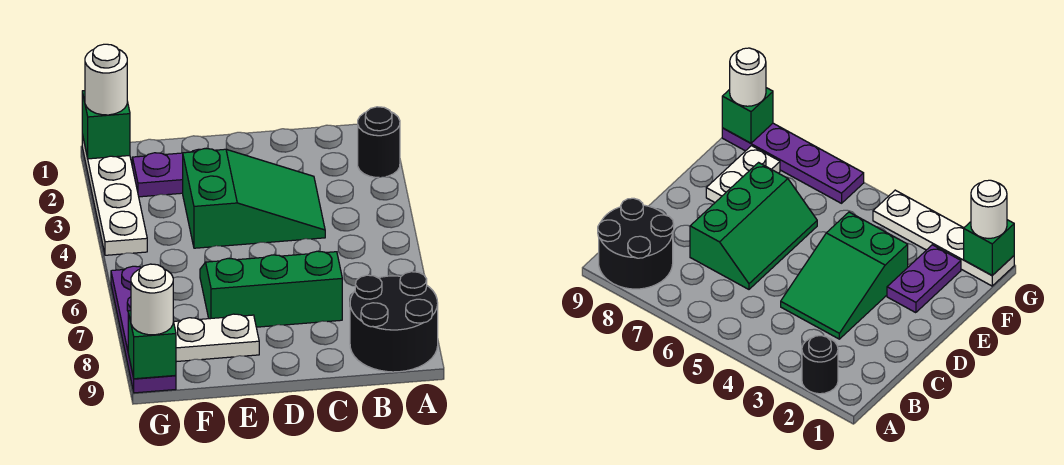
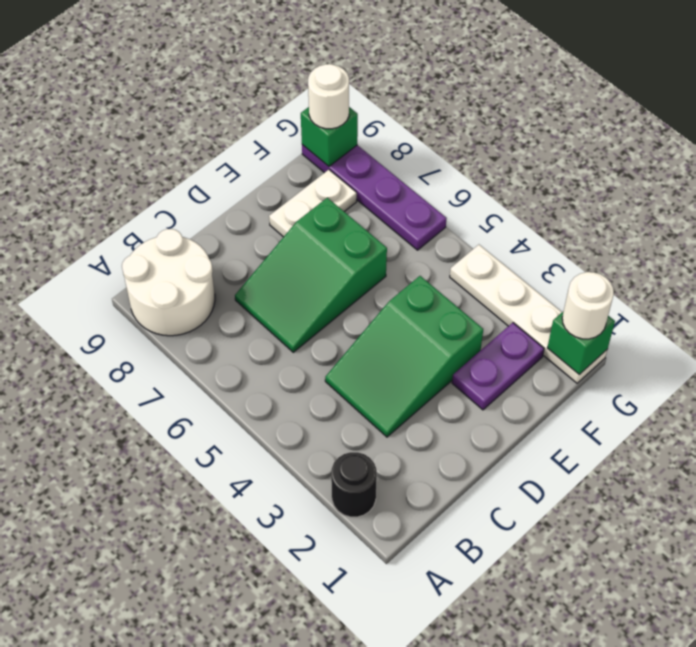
black 2x2 round brick [350,272,438,372] -> white 2x2 round brick [122,229,215,336]
green 2x3 slope [200,251,342,327] -> green 2x3 slope turned to [235,198,387,352]

